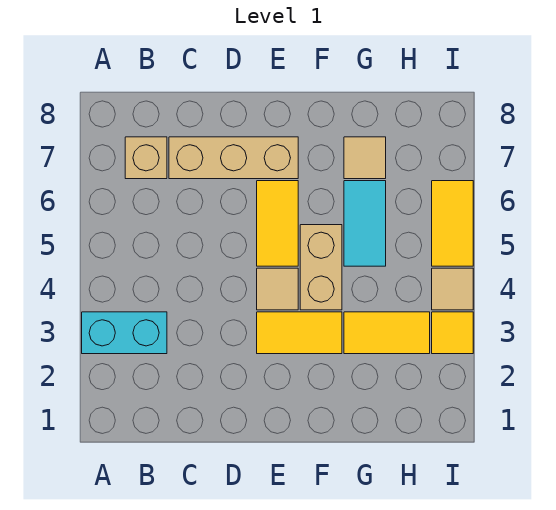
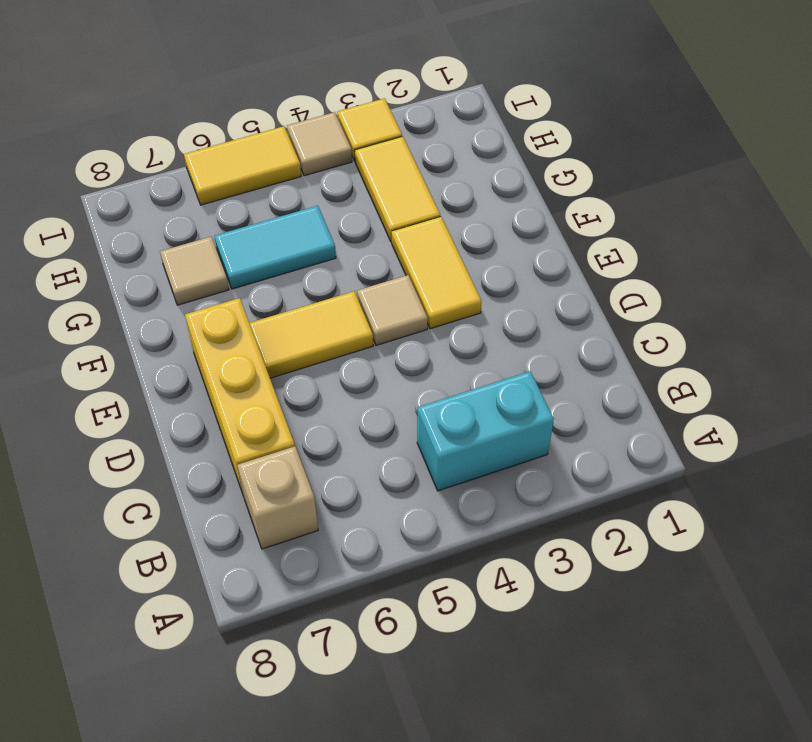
cyan 1x2 brick [82,312,167,354] -> cyan 1x2 brick turned to [417,371,554,491]
tan 1x3 brick [169,137,298,179] -> yellow 1x3 brick [185,298,295,496]
tan 1x2 brick [300,225,342,310] -> none

